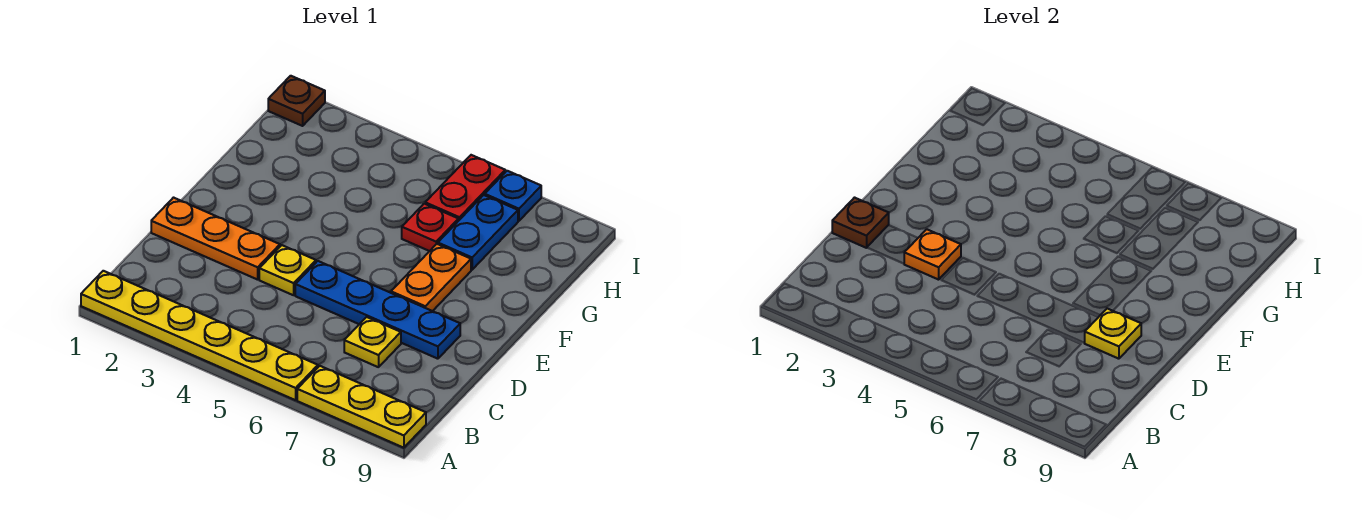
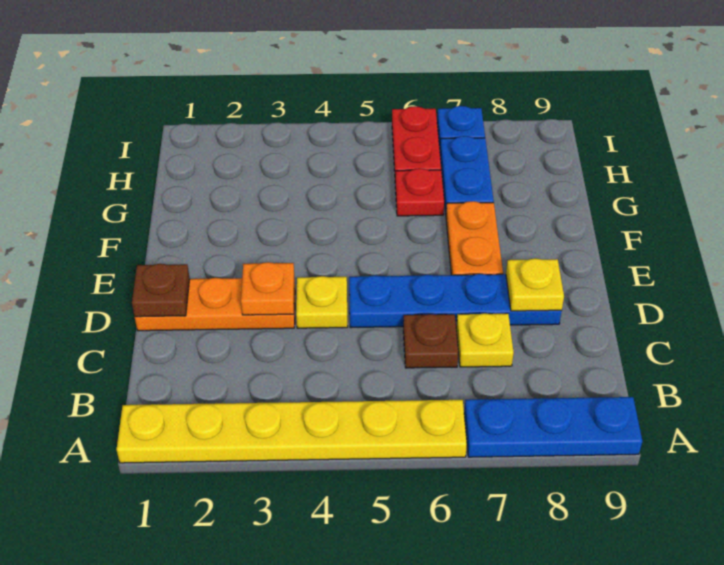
yellow 1x3 plate [297,366,426,448] -> blue 1x3 plate [464,397,642,457]
brown 1x1 plate [268,76,325,126] -> brown 1x1 plate moved to [403,314,458,368]

